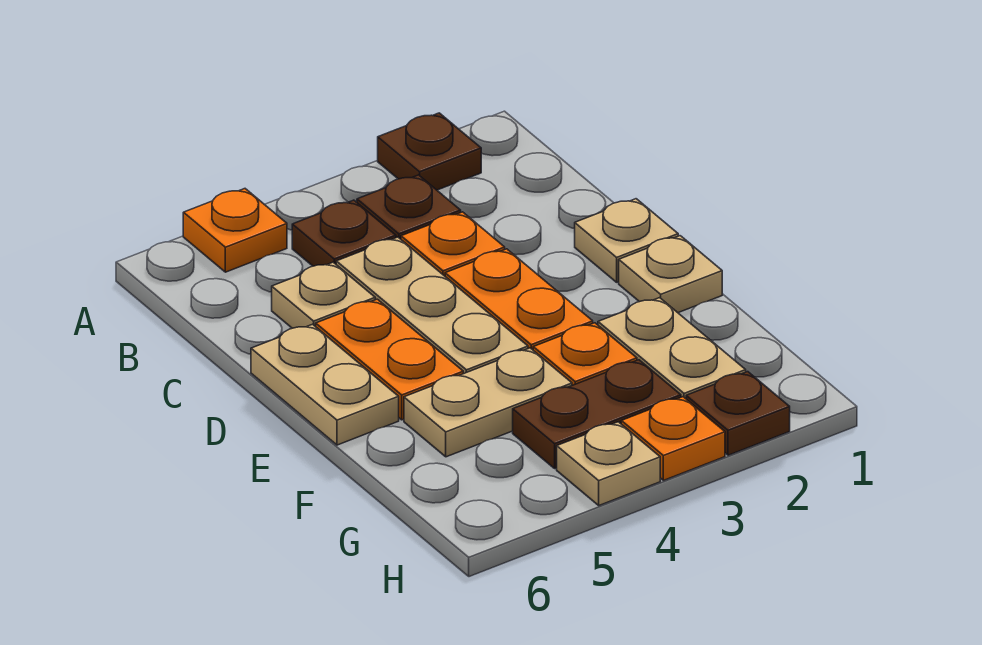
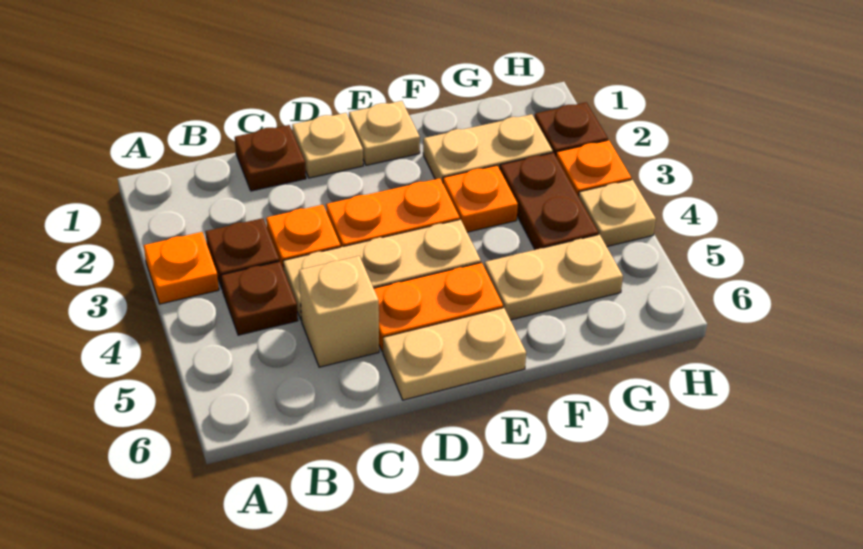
brown 1x1 plate [378,113,481,190] -> brown 1x1 plate moved to [235,125,306,191]
orange 1x1 plate [183,189,287,272] -> orange 1x1 plate moved to [144,232,219,304]
tan 1x1 plate [272,262,375,328] -> tan 1x1 brick [299,256,379,367]
tan 1x2 plate [404,348,572,457] -> tan 1x2 plate turned to [484,235,623,320]

